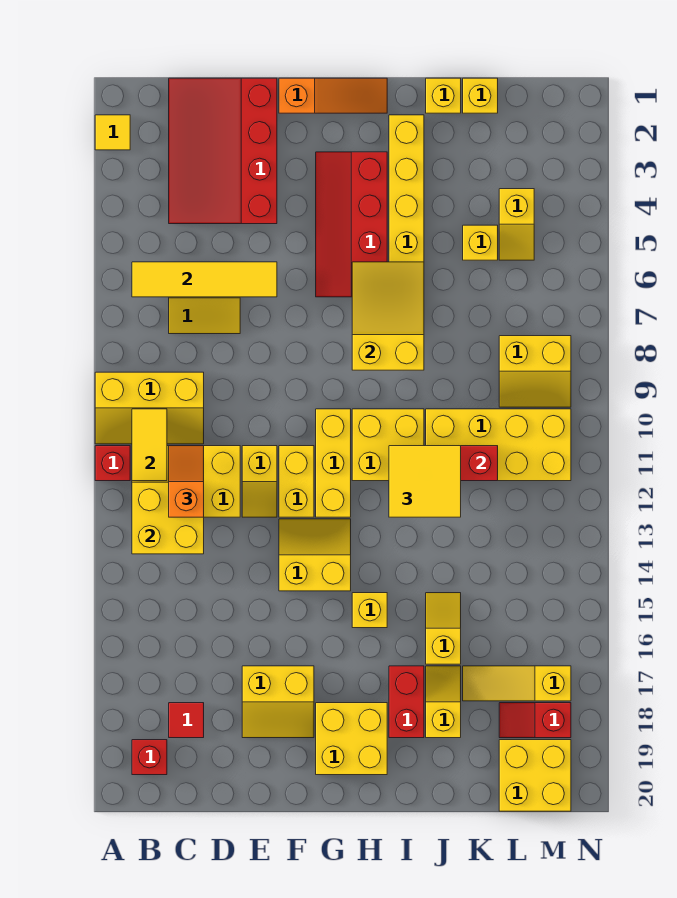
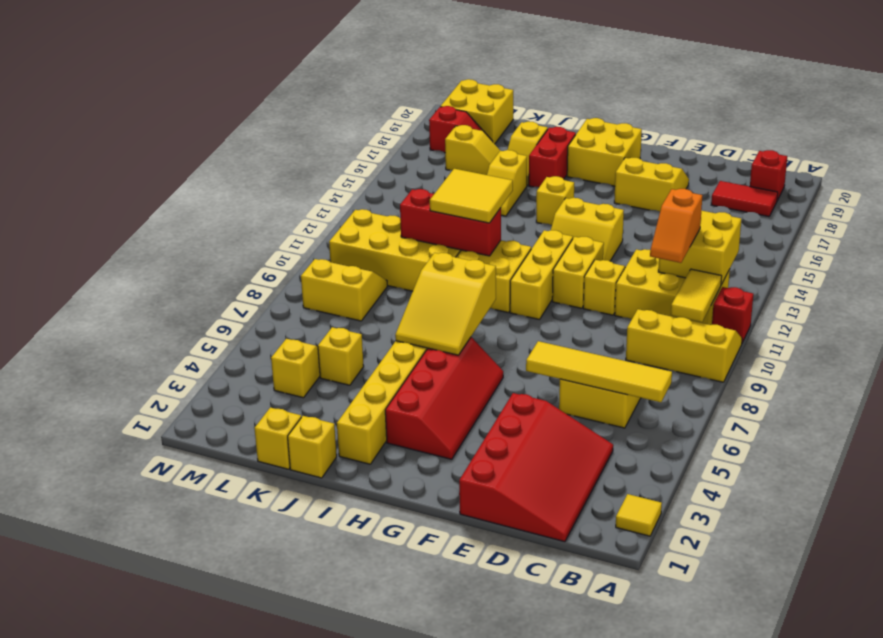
red 1x1 tile [169,703,204,738] -> red 1x2 tile [711,181,778,217]
orange 1x3 slope [279,78,387,113] -> none
yellow 1x3 slope [463,666,571,701] -> yellow 1x2 slope [445,125,500,175]

